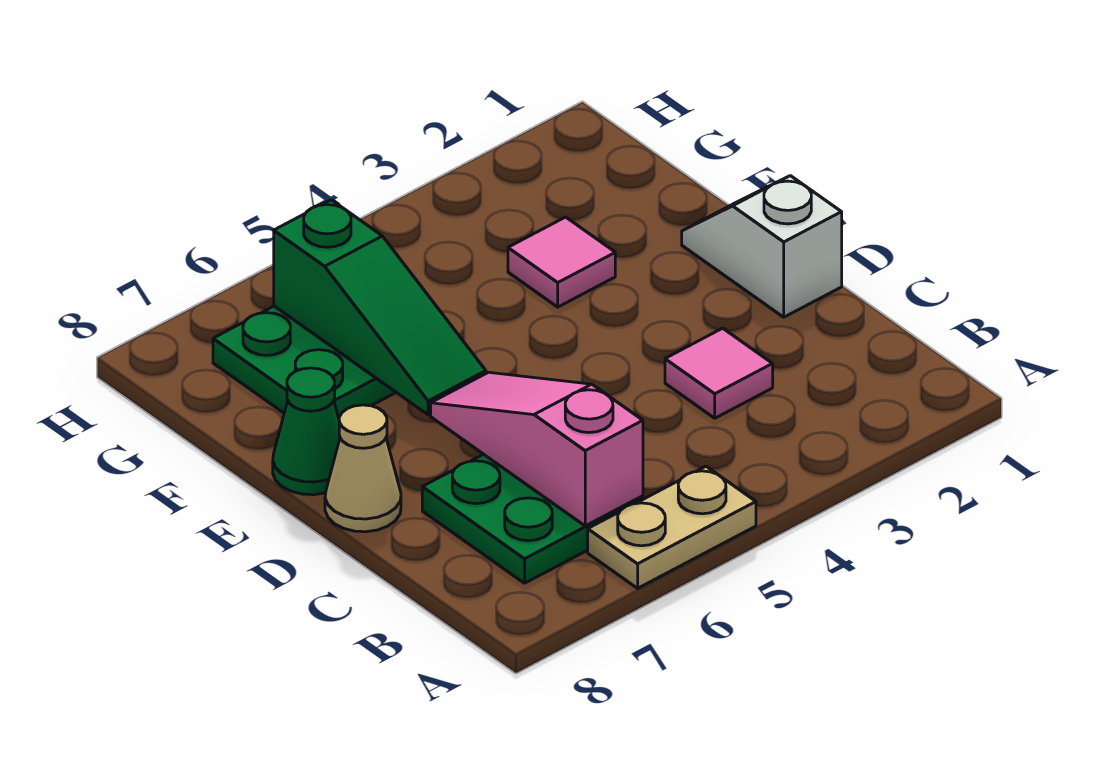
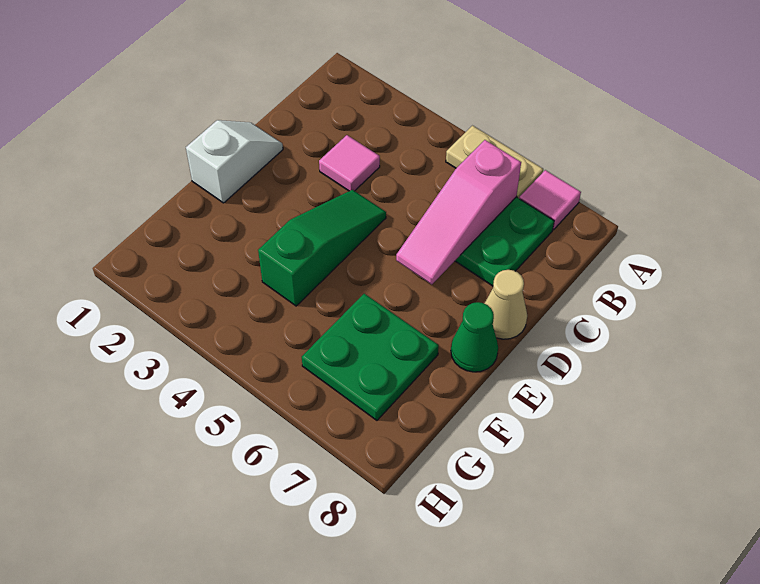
white 1x2 slope [682,176,842,317] -> white 1x2 slope turned to [186,120,283,203]
green 1x3 slope [274,200,486,415] -> green 1x3 slope moved to [258,190,386,306]
pink 1x1 tile [508,217,615,307] -> pink 1x1 tile moved to [519,170,581,230]

